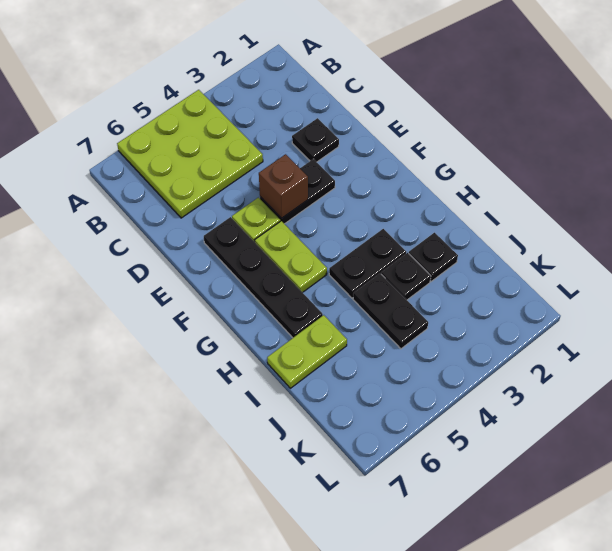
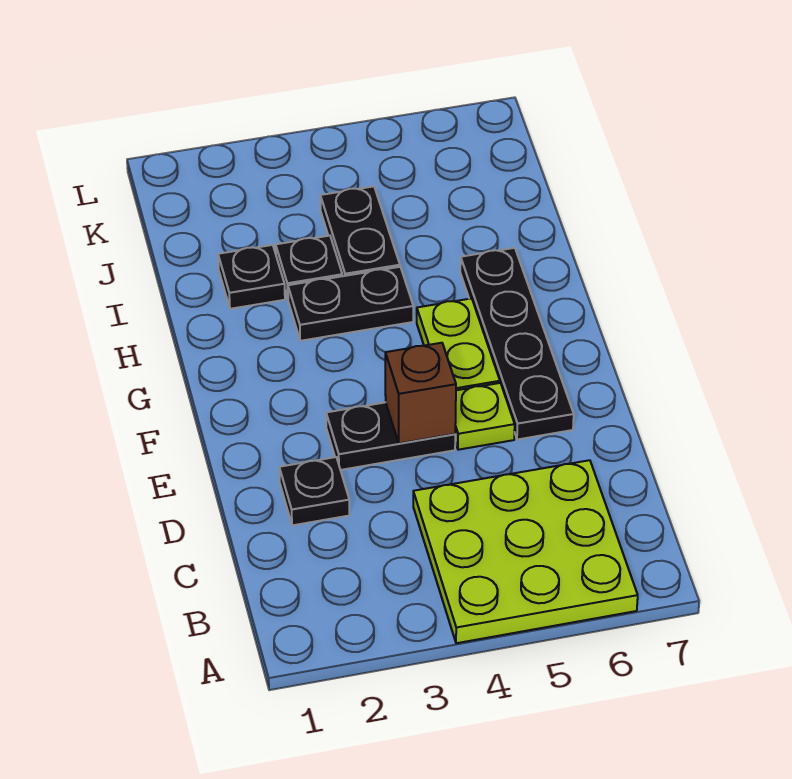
lime 1x2 plate [267,315,347,388] -> none

